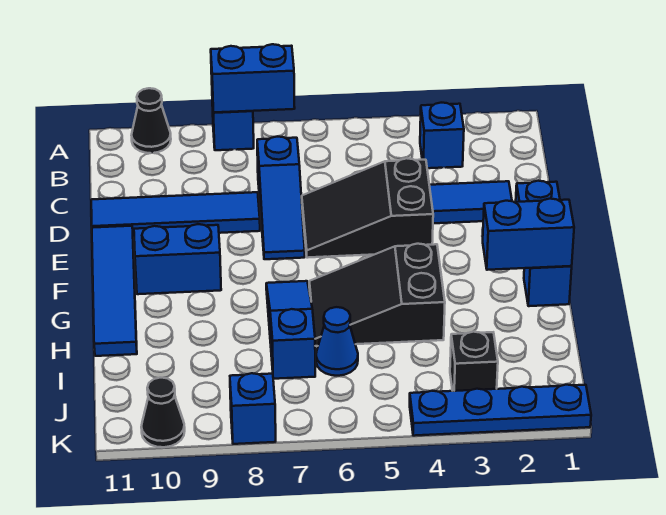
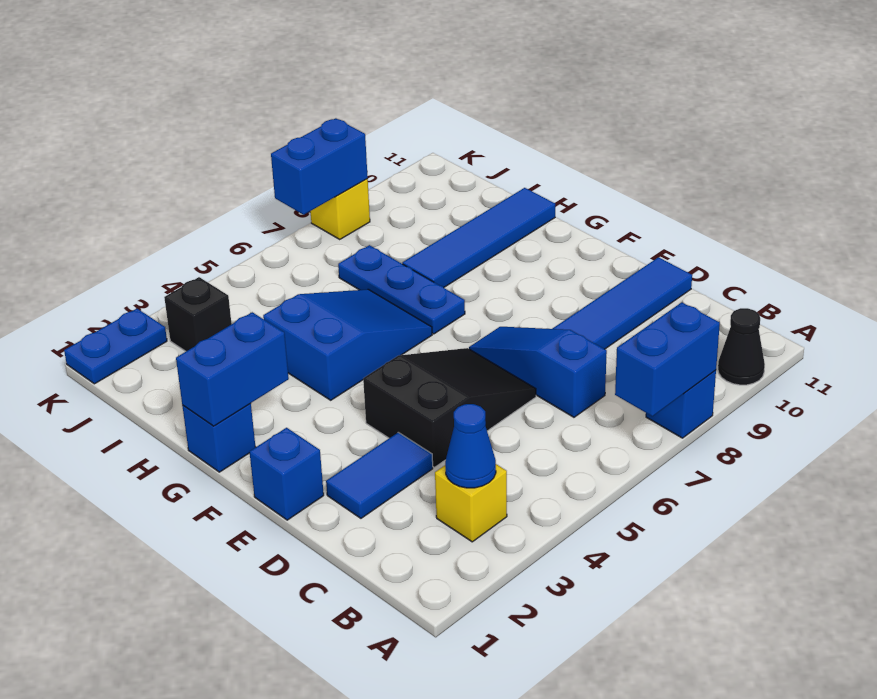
blue 1x1 brick [420,103,464,168] -> yellow 1x1 brick [435,464,507,542]
blue 1x4 tile [92,226,137,356] -> blue 1x4 tile turned to [402,188,555,287]
blue 1x2 brick [134,224,221,294] -> blue 1x2 brick moved to [271,118,368,215]
black 2x3 slope [309,244,445,346] -> blue 2x3 slope [263,289,432,400]
blue 1x3 slope [266,281,315,379] -> blue 1x3 plate [338,245,465,334]
blue 1x1 cone [316,307,358,376] -> blue 1x1 cone moved to [445,404,496,488]
blue 1x4 plate [410,385,591,436] -> blue 1x2 plate [64,309,167,384]
blue 1x1 brick [230,373,276,444] -> yellow 1x1 brick [311,179,370,239]
black 1x1 cone [141,378,185,447] -> none

